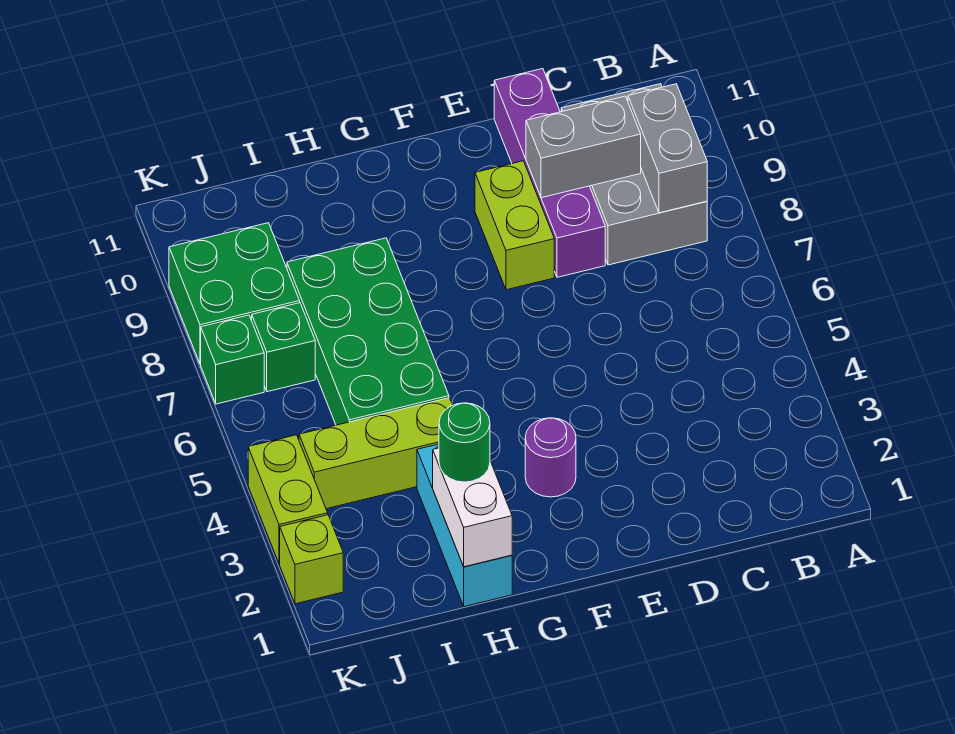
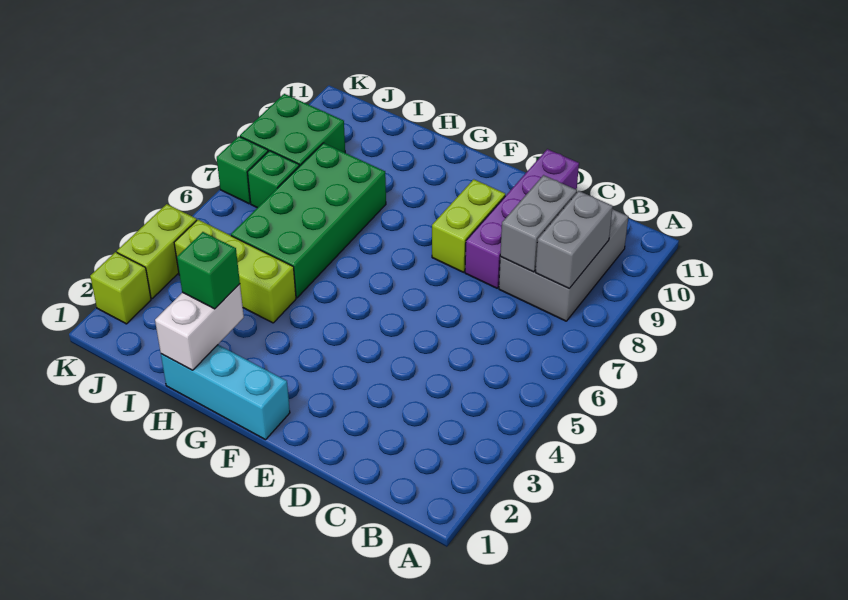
grey 1x2 brick [526,96,641,198] -> grey 1x2 brick turned to [500,175,577,272]
purple 1x1 round brick [525,418,576,497] -> none
cyan 1x3 brick [417,444,512,607] -> cyan 1x3 brick turned to [161,345,290,440]
green 1x1 round brick [439,403,490,482] -> green 1x1 brick [177,232,240,309]

